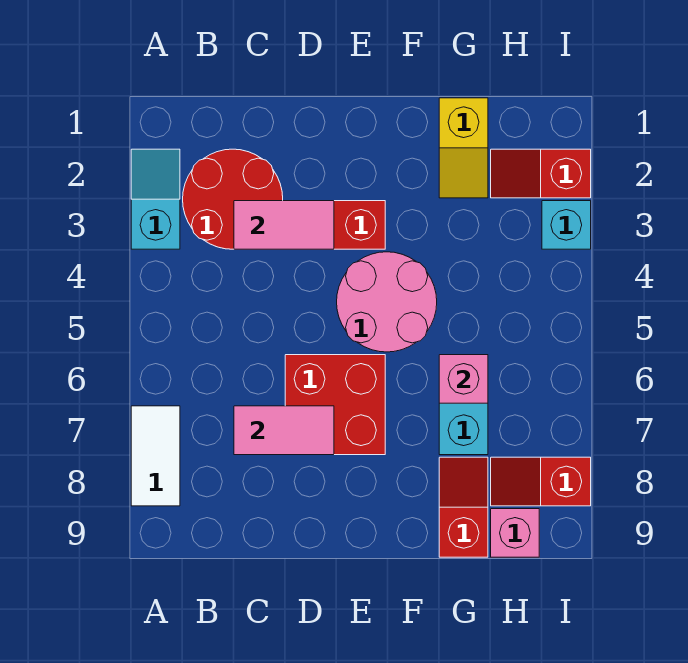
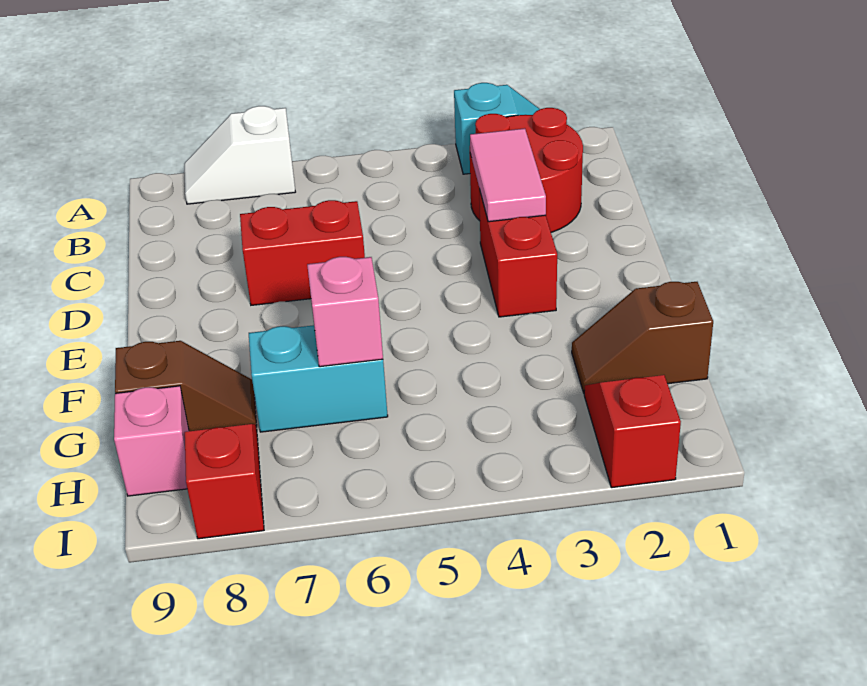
white 1x2 tile [131,406,180,506] -> white 1x2 slope [184,106,295,204]
pink 1x2 tile [234,406,334,455] -> none
red 2x2 brick [285,355,385,455] -> red 1x2 brick [240,200,365,305]
pink 2x2 round brick [337,252,437,352] -> none
yellow 1x2 slope [439,98,488,198] -> brown 1x2 slope [572,282,713,393]
red 1x2 slope [439,457,488,557] -> brown 1x2 slope [115,341,257,431]
cyan 1x1 brick [542,201,591,249] -> none

